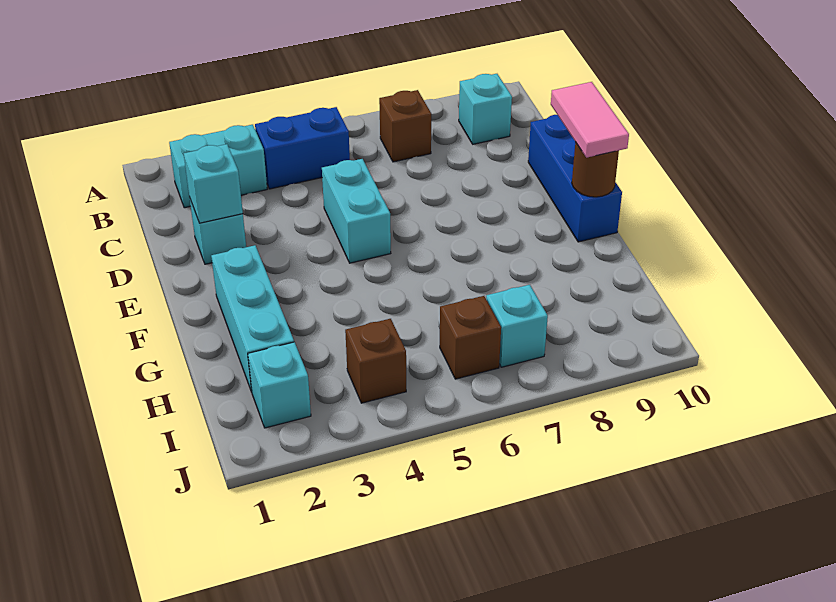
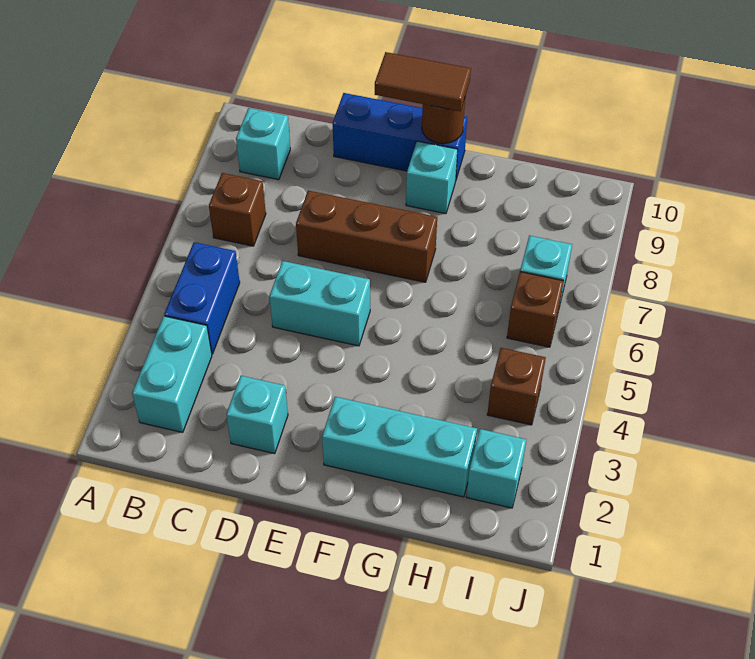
cyan 1x1 brick [184,144,243,223] -> cyan 1x1 brick moved to [406,141,458,214]
none -> brown 1x3 brick [296,191,437,282]
pink 1x2 tile [551,82,629,158] -> brown 1x2 tile [375,52,471,111]

